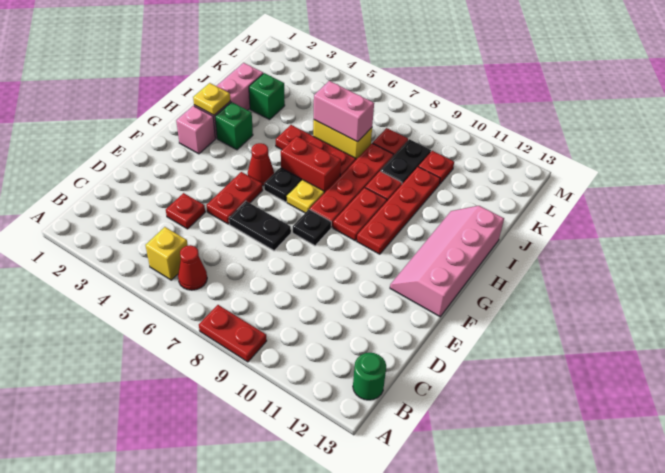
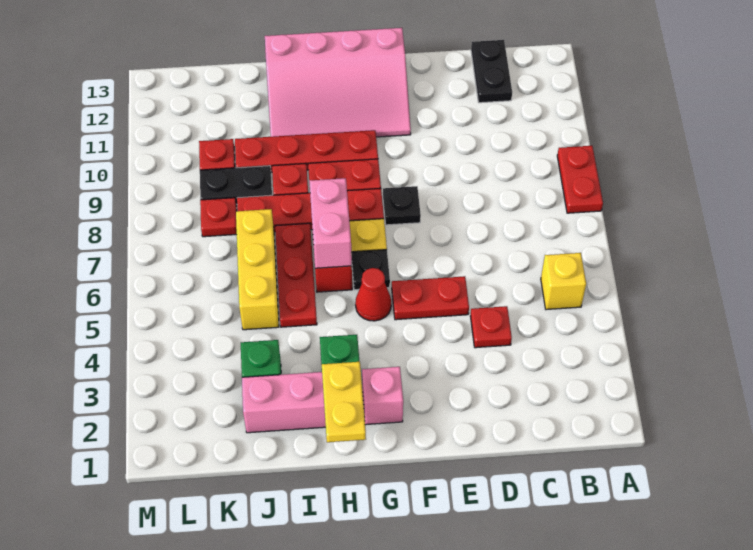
red 1x1 cone [178,245,207,290] -> none
green 1x1 round brick [353,353,386,400] -> none
black 1x2 plate [229,201,291,251] -> black 1x2 plate moved to [471,40,512,103]
pink 2x4 slope [390,206,504,317] -> pink 3x4 slope [265,28,411,137]
yellow 1x1 plate [193,83,230,115] -> yellow 1x2 plate [322,362,366,442]
yellow 1x2 brick [313,120,372,159] -> yellow 1x3 brick [236,209,279,330]
pink 1x2 brick [314,81,374,142] -> pink 1x2 brick moved to [309,178,352,269]

